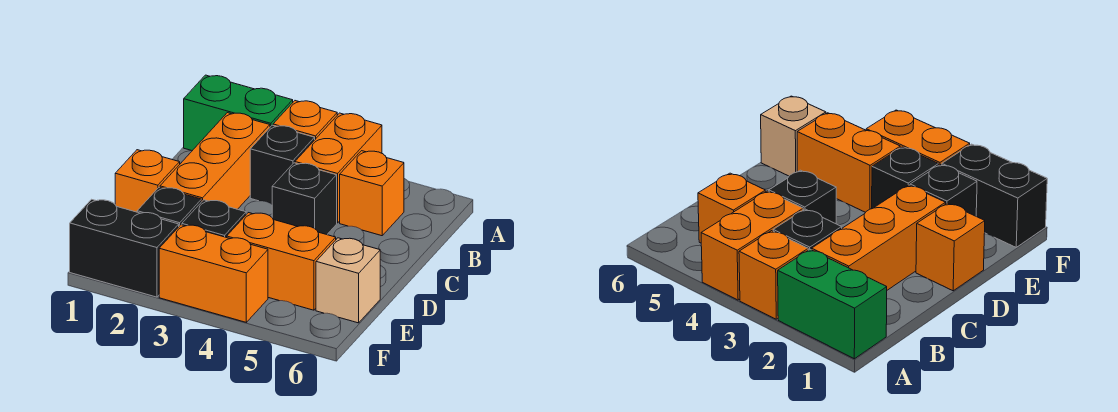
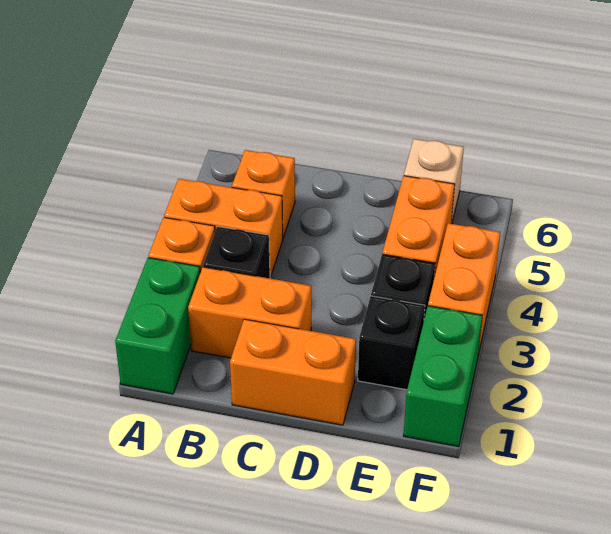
orange 1x3 brick [160,113,270,209] -> orange 1x2 brick [188,267,311,358]
black 1x1 brick [272,163,337,235] -> none
orange 1x1 brick [115,150,180,212] -> orange 1x2 brick [230,319,356,425]
black 1x2 brick [70,199,179,297] -> green 1x2 brick [403,306,482,447]

